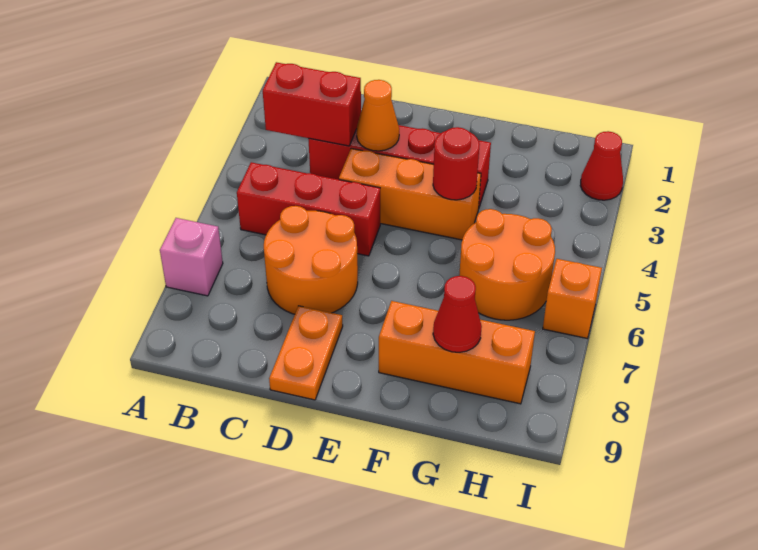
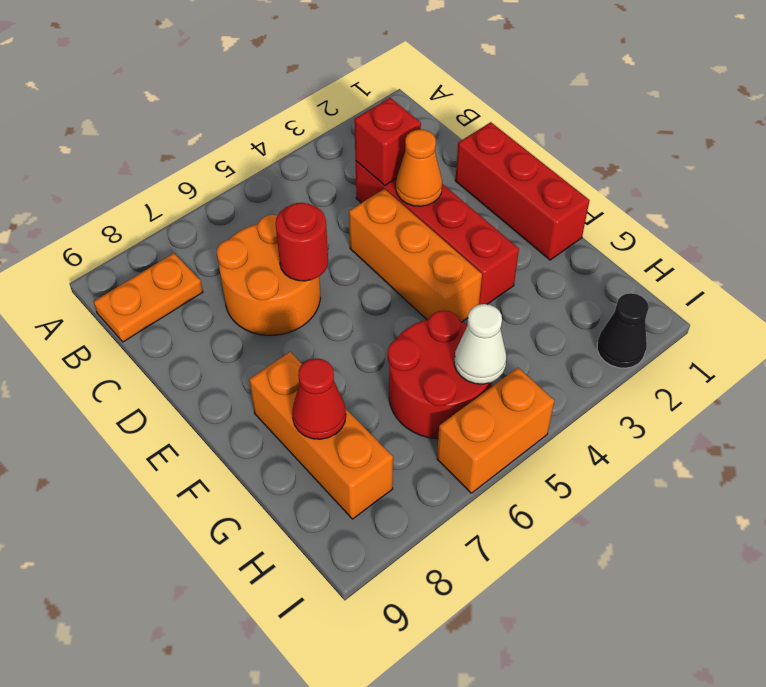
pink 1x1 brick [160,218,223,296] -> none
red 1x2 brick [263,62,361,146] -> red 1x1 brick [354,98,421,186]
red 1x3 brick [237,162,380,256] -> red 1x3 brick moved to [455,122,590,260]
orange 1x2 plate [269,306,343,400] -> orange 1x2 plate moved to [93,253,203,342]
red 1x1 round brick [433,127,480,200] -> red 1x1 round brick moved to [276,203,328,281]
orange 2x2 round brick [459,209,555,320] -> red 2x2 round brick [388,311,492,439]
none -> white 1x1 cone [454,304,506,384]
red 1x1 cone [580,131,623,200] -> black 1x1 cone [597,293,649,368]
orange 1x1 brick [543,259,602,338] -> orange 1x2 brick [437,368,554,493]

